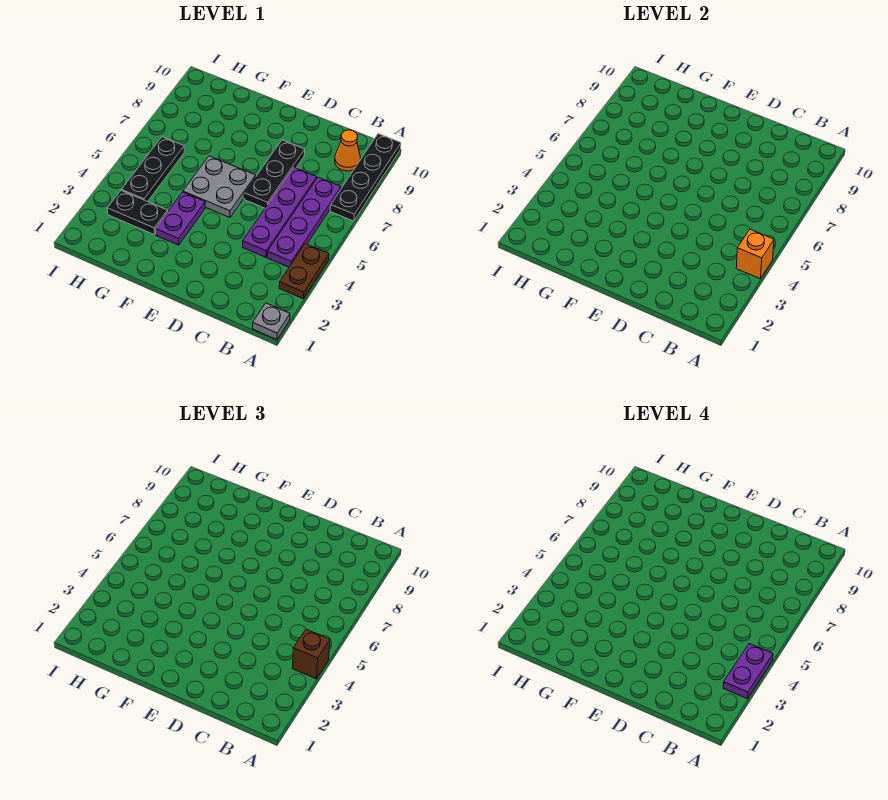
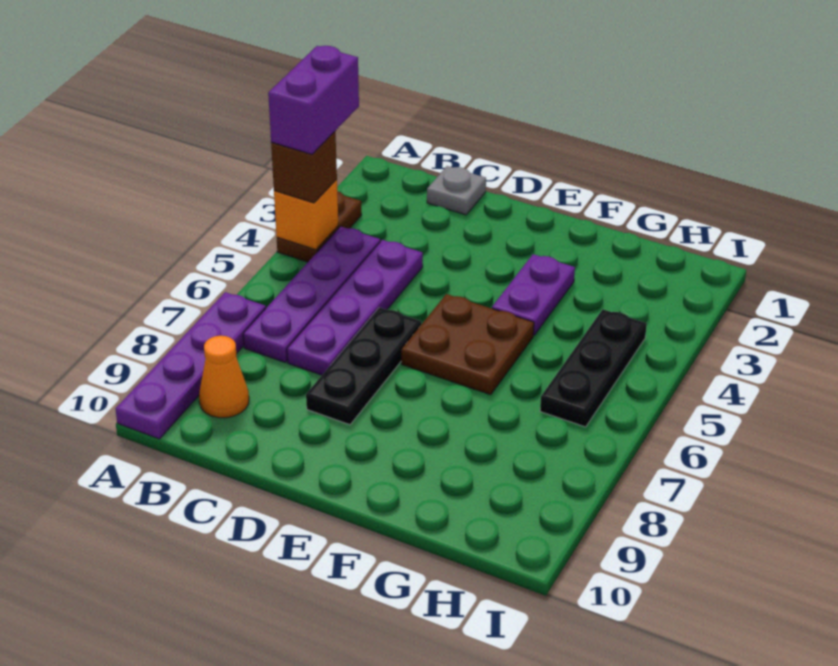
grey 1x1 plate [253,303,290,340] -> grey 1x1 plate moved to [427,166,486,215]
purple 1x2 plate [723,644,773,699] -> purple 1x2 brick [268,46,359,154]
black 1x4 plate [330,134,401,221] -> purple 1x4 plate [115,292,266,439]
grey 2x2 plate [183,156,256,218] -> brown 2x2 plate [401,294,534,395]
black 1x2 plate [107,190,168,235] -> none

